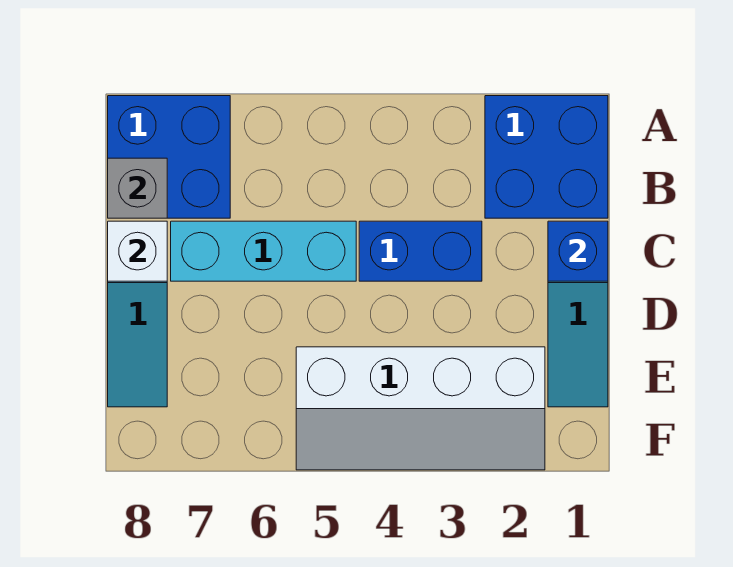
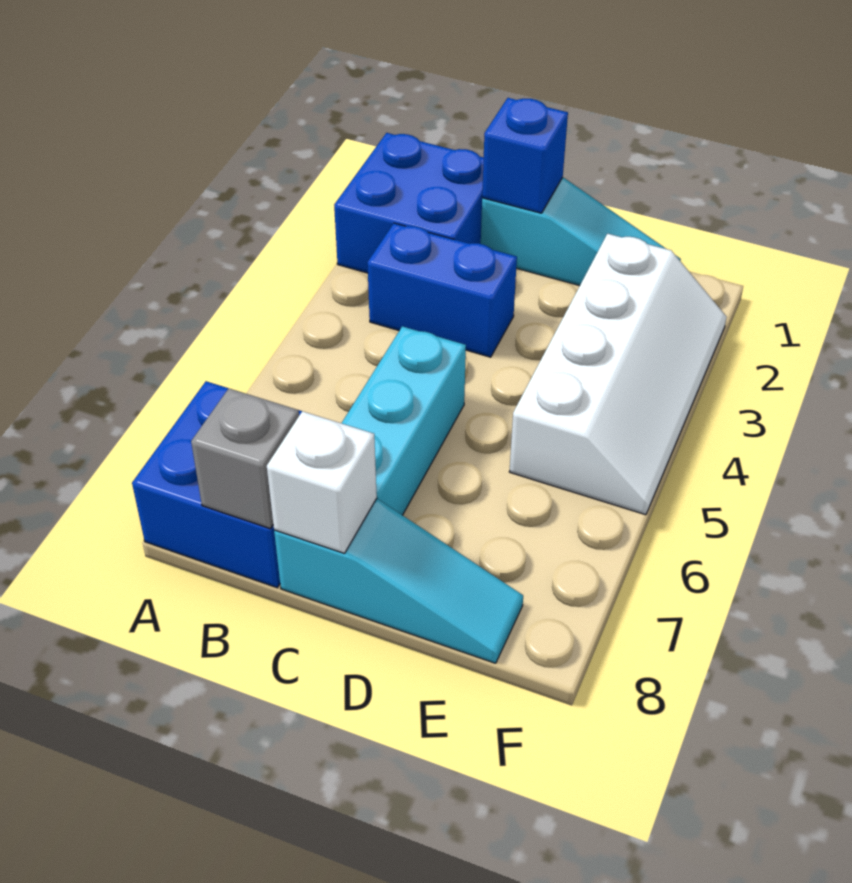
blue 1x2 brick [359,221,482,281] -> blue 1x2 brick turned to [367,223,517,357]

